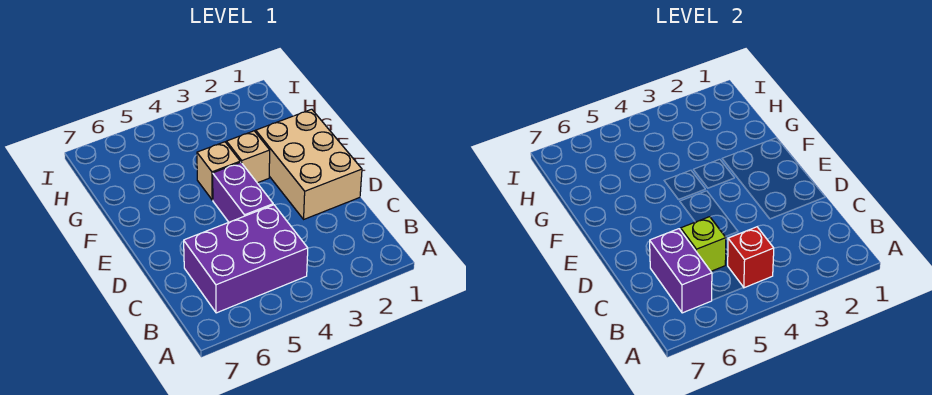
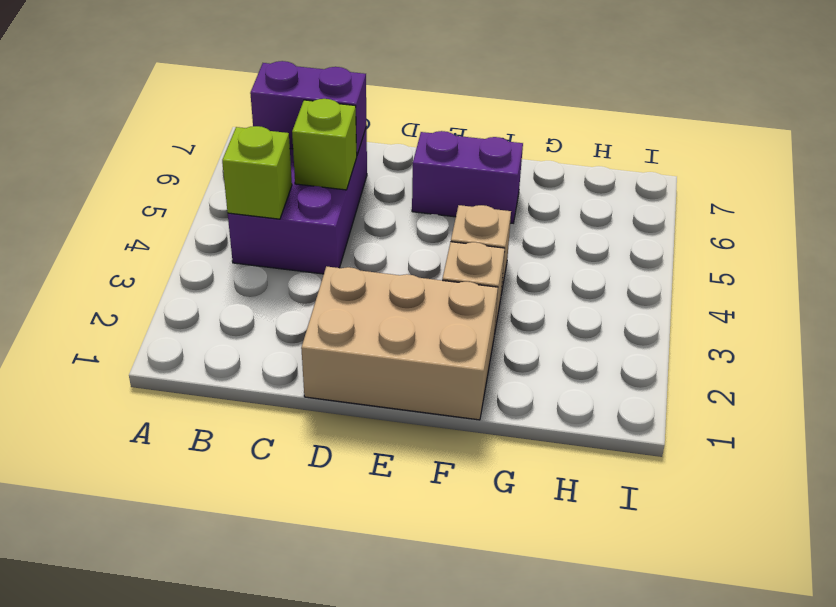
red 1x1 brick [728,227,774,288] -> lime 1x1 brick [222,126,292,219]
purple 1x2 brick [213,162,273,222] -> purple 1x2 brick moved to [412,131,523,223]

